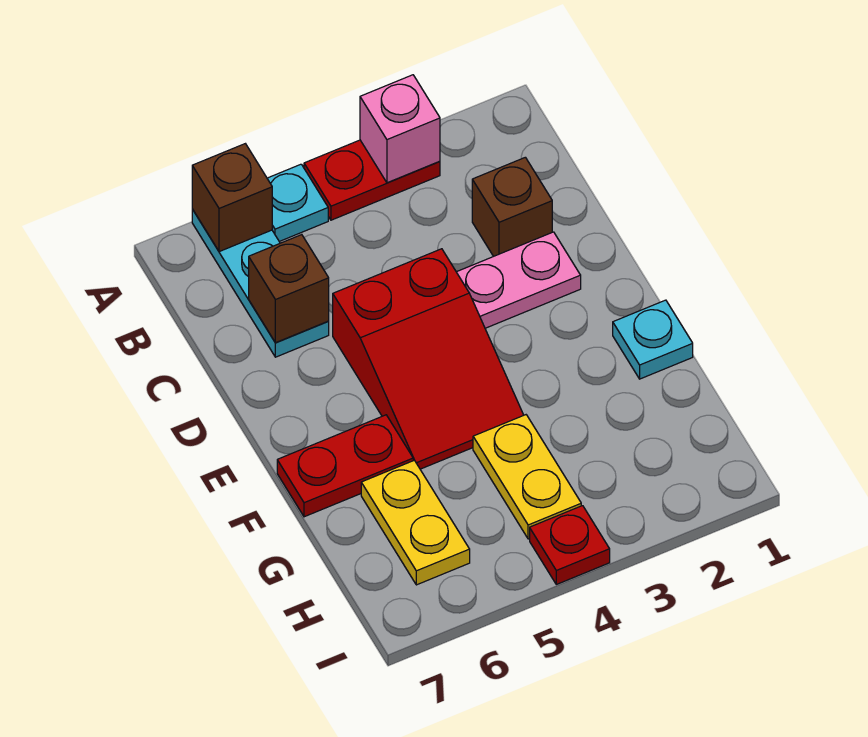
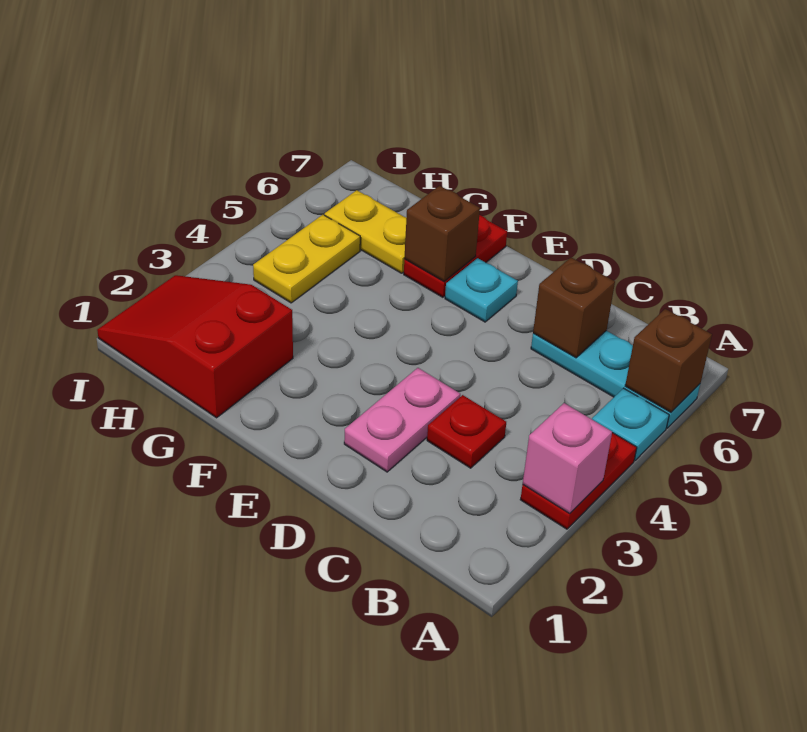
brown 1x1 brick [472,157,552,256] -> brown 1x1 brick moved to [404,186,480,281]
red 2x3 slope [333,249,524,469] -> red 2x3 slope moved to [97,275,293,418]
cyan 1x1 plate [613,300,693,379] -> cyan 1x1 plate moved to [445,258,518,322]
yellow 1x2 plate [473,415,581,539] -> yellow 1x2 plate turned to [253,215,360,303]
red 1x1 plate [530,506,610,584] -> red 1x1 plate moved to [427,395,506,468]

